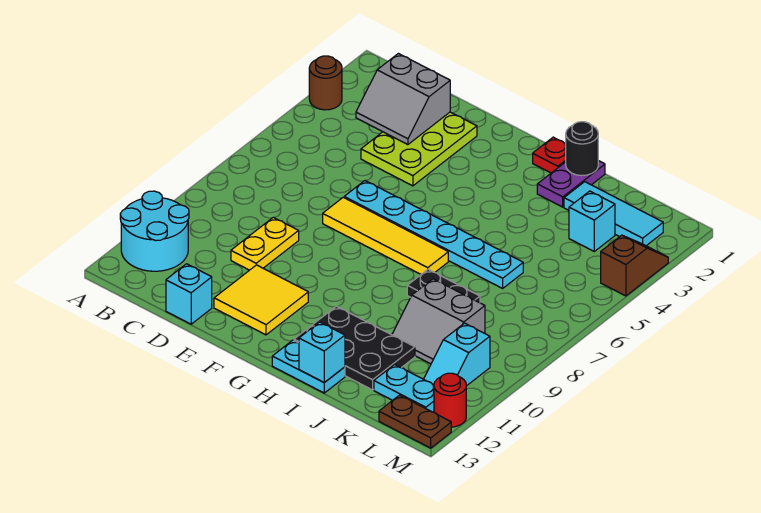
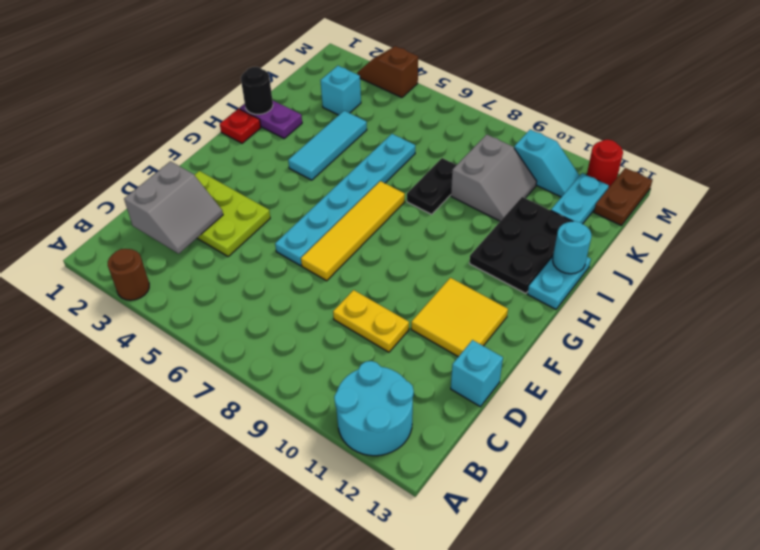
cyan 1x1 brick [299,322,345,383] -> cyan 1x1 round brick [553,221,591,274]
cyan 1x3 tile [564,182,663,246] -> cyan 1x3 tile moved to [288,111,367,180]

